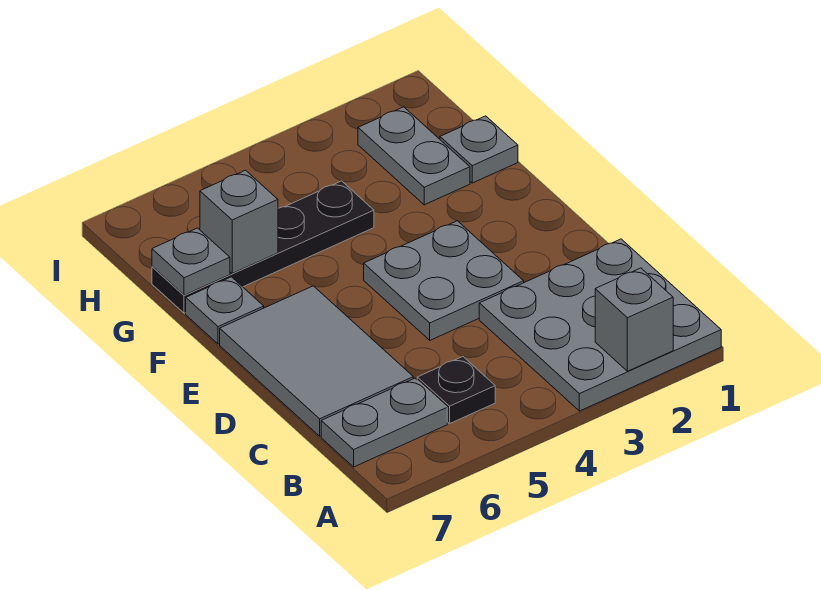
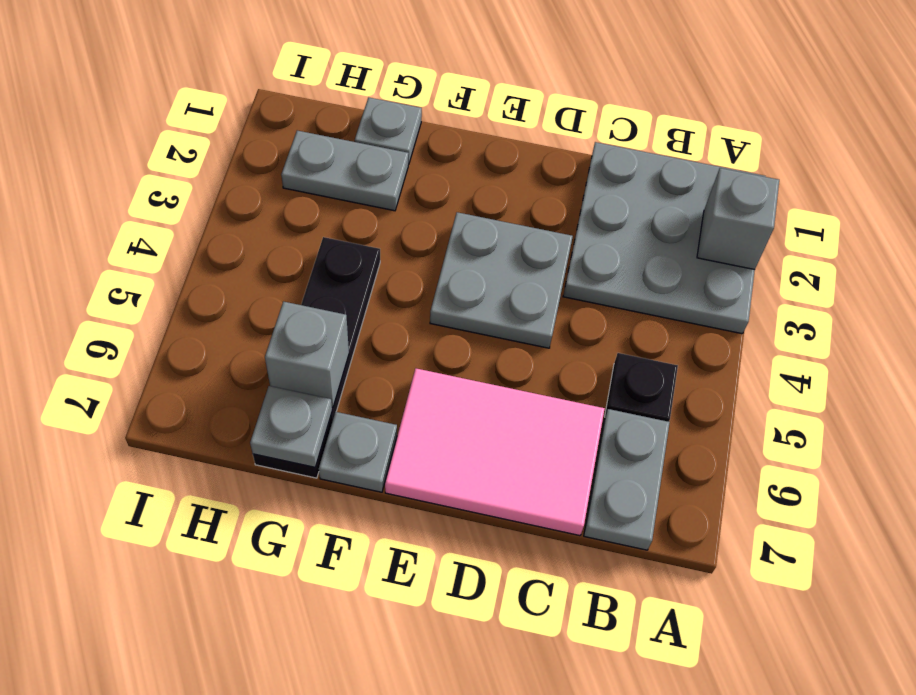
grey 2x3 tile [220,286,413,436] -> pink 2x3 tile [385,368,605,536]

